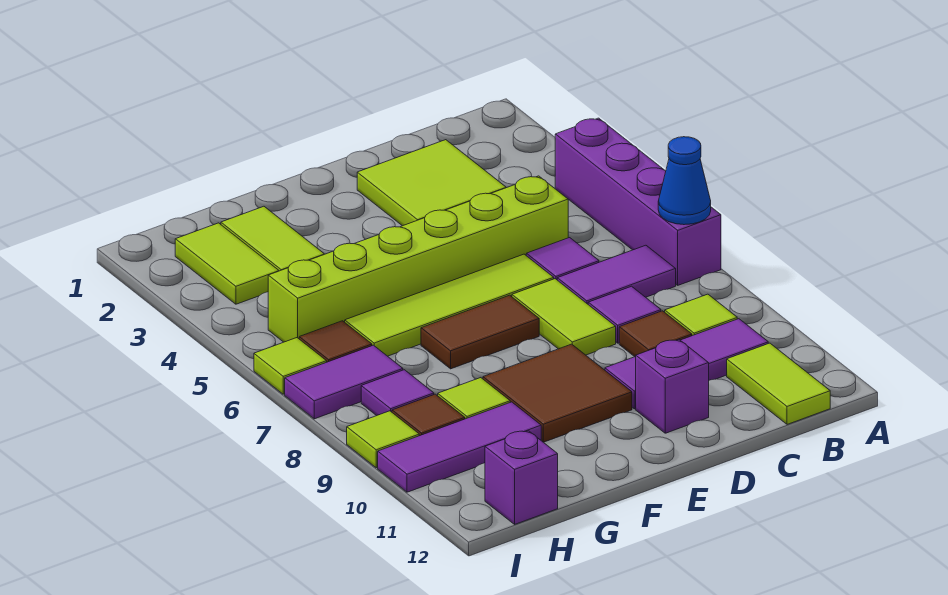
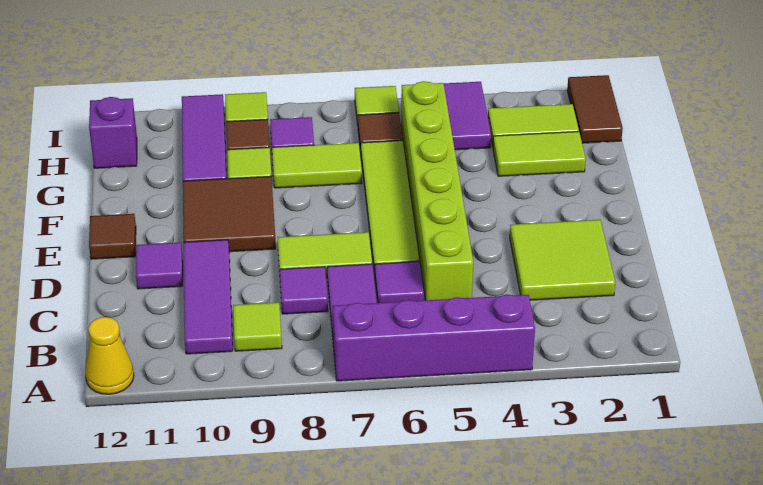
blue 1x1 cone [658,137,711,225] -> none
none -> yellow 1x1 cone [85,317,134,394]
lime 1x2 tile [727,343,830,424] -> lime 1x2 tile moved to [272,143,362,188]
brown 1x1 tile [619,311,692,357] -> brown 1x1 tile moved to [89,214,136,259]
purple 1x1 brick [636,340,709,433] -> purple 1x1 tile [136,242,183,289]
brown 1x2 tile [421,295,539,369] -> brown 1x2 tile moved to [567,75,623,143]
purple 1x2 tile [285,345,403,419] -> purple 1x2 tile moved to [444,82,491,150]

